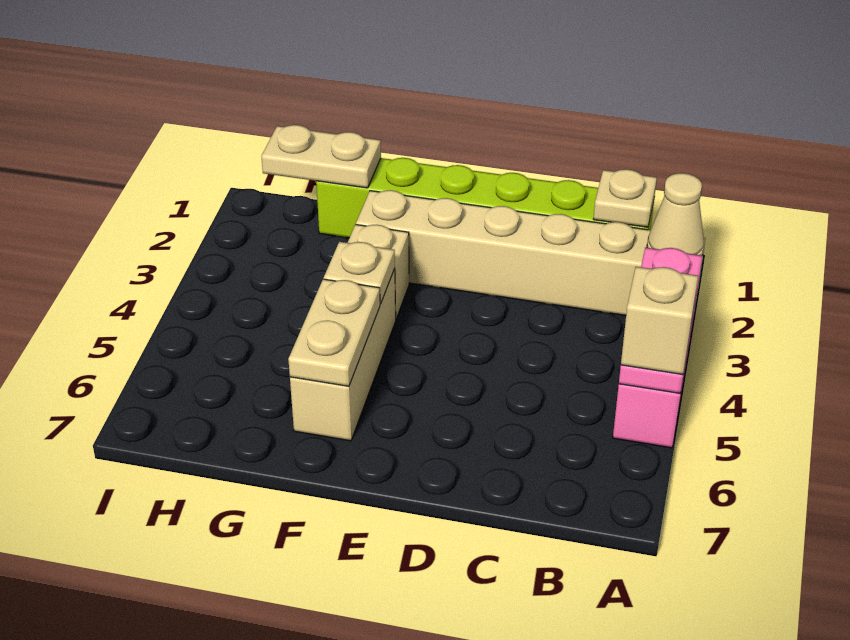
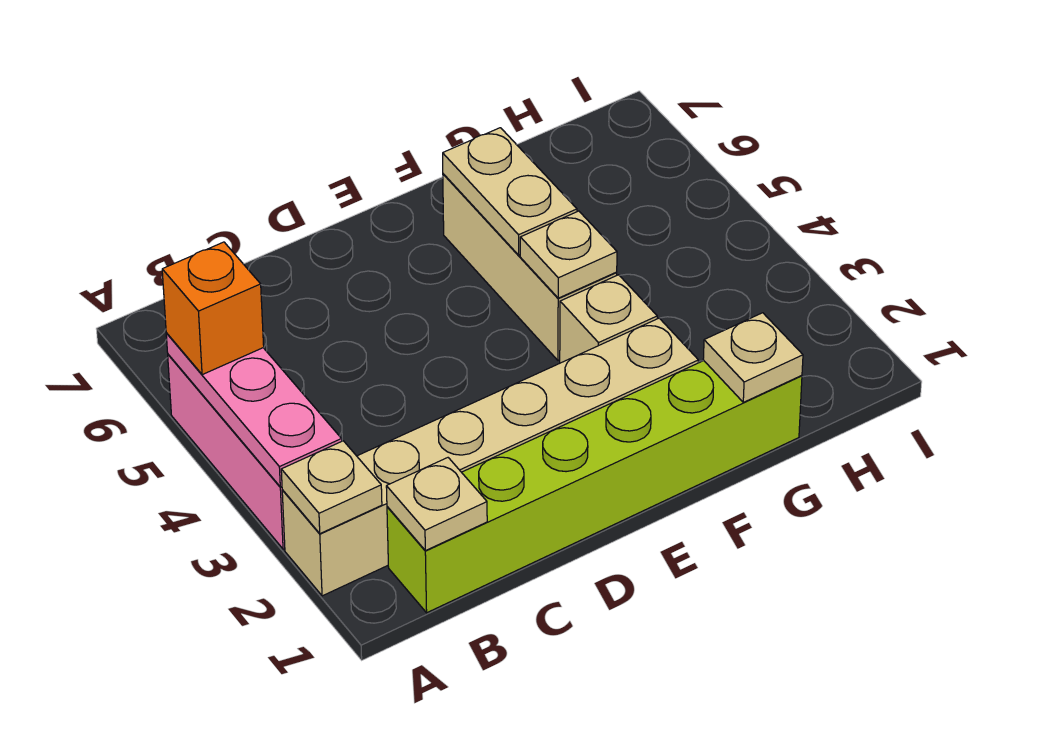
tan 1x1 cone [647,173,704,256] -> tan 1x1 plate [281,441,382,534]
tan 1x1 brick [621,267,698,375] -> orange 1x1 brick [162,242,264,375]
tan 1x2 plate [261,125,381,188] -> tan 1x1 plate [703,313,803,402]

